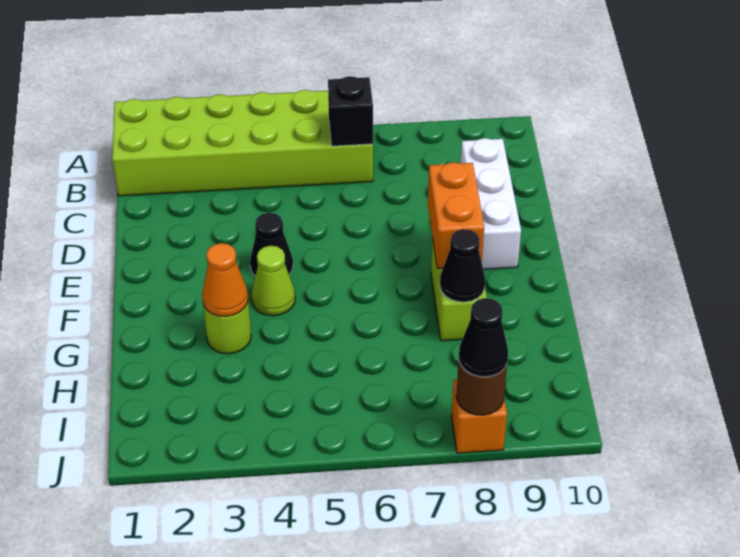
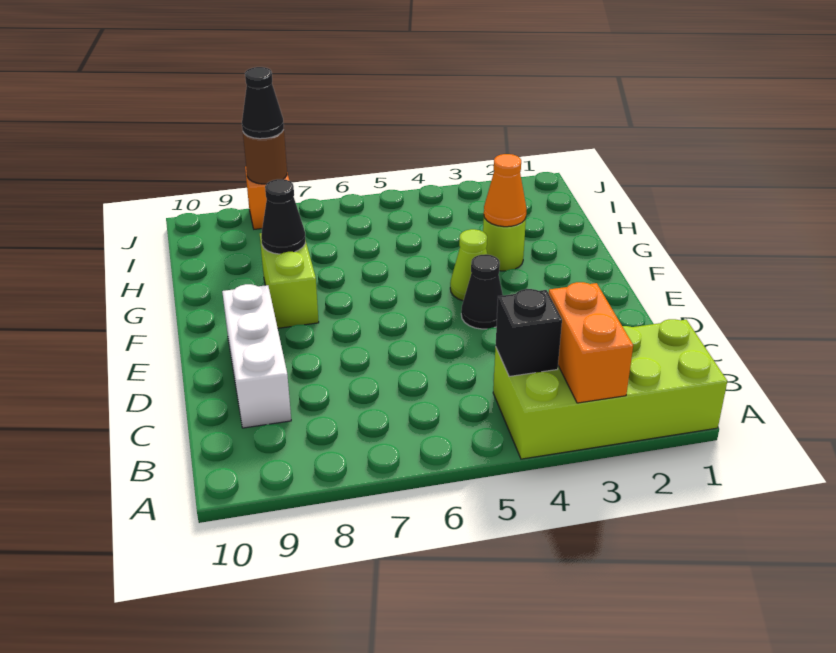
lime 2x6 brick [112,90,373,196] -> lime 2x4 brick [493,319,727,459]
black 1x1 brick [328,76,373,146] -> black 1x1 brick moved to [496,289,562,376]
orange 1x2 brick [428,162,484,269] -> orange 1x2 brick moved to [549,282,633,403]

